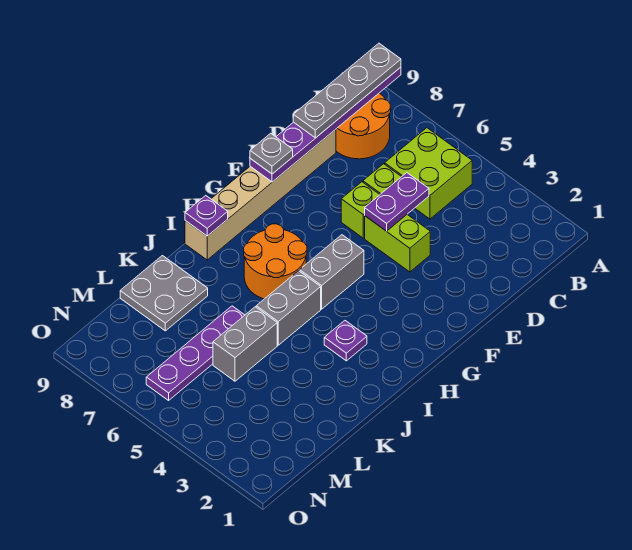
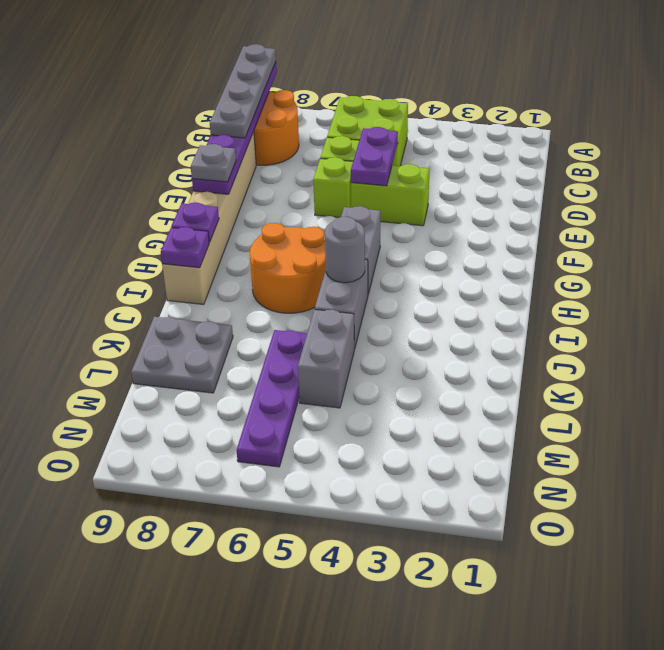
purple 1x1 plate [324,321,367,361] -> purple 1x1 plate moved to [172,203,219,242]
none -> grey 1x1 round brick [324,217,365,283]

